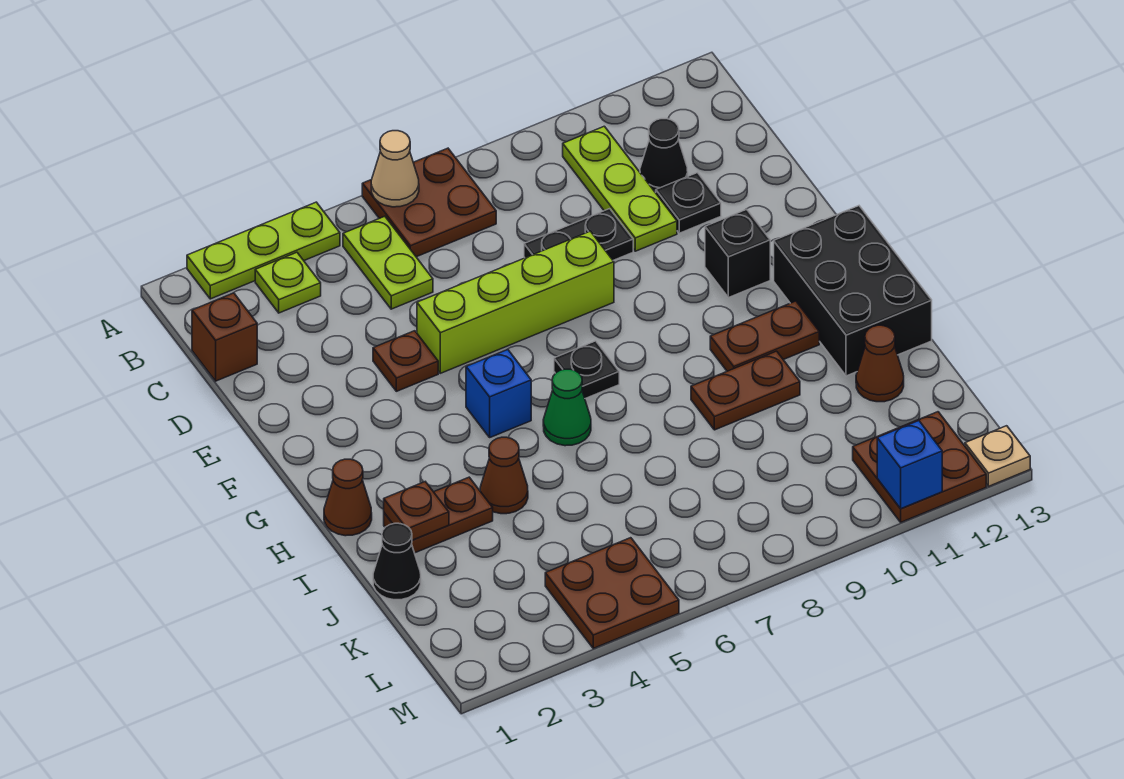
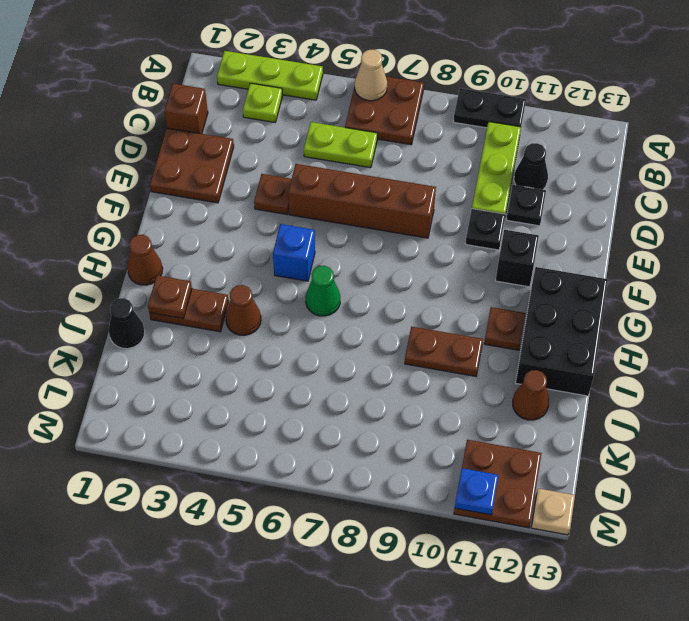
lime 1x2 plate [343,216,433,309] -> lime 1x2 plate turned to [304,122,377,168]
black 1x2 plate [524,209,633,260] -> black 1x2 plate moved to [454,88,526,128]
lime 1x4 brick [417,231,614,373] -> brown 1x4 brick [288,164,436,238]
black 1x1 plate [554,341,619,399] -> black 1x1 plate moved to [465,209,506,250]
brown 1x2 plate [710,301,819,371] -> brown 1x1 plate [484,307,525,350]
brown 2x2 plate [545,538,679,648] -> brown 2x2 plate moved to [150,128,234,203]
blue 1x1 brick [877,420,942,509] -> blue 1x1 plate [455,468,498,515]

